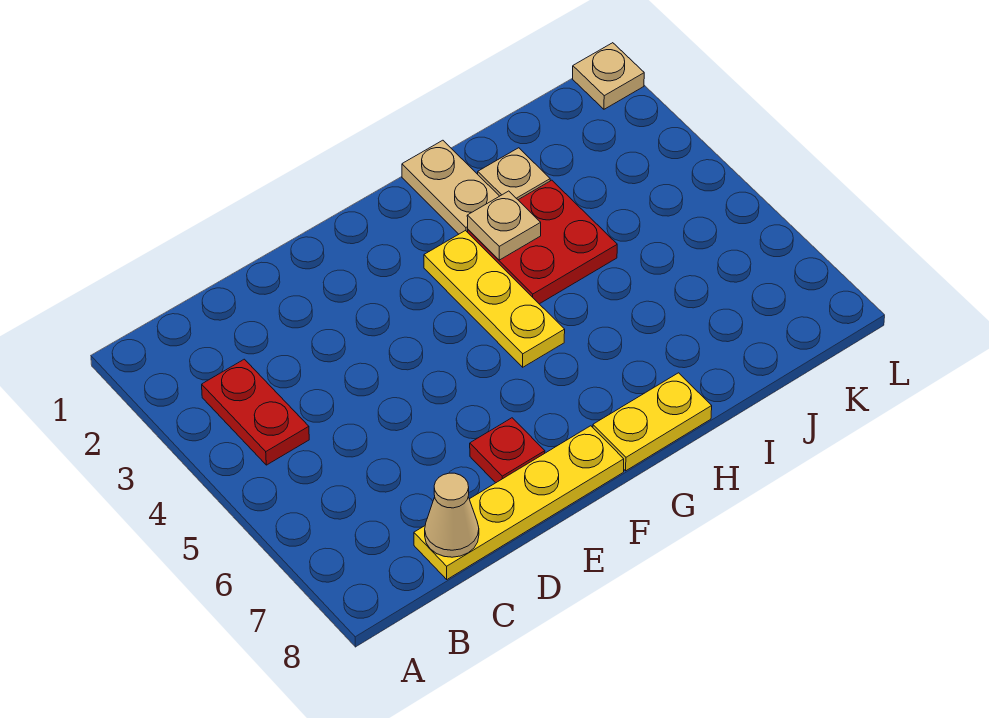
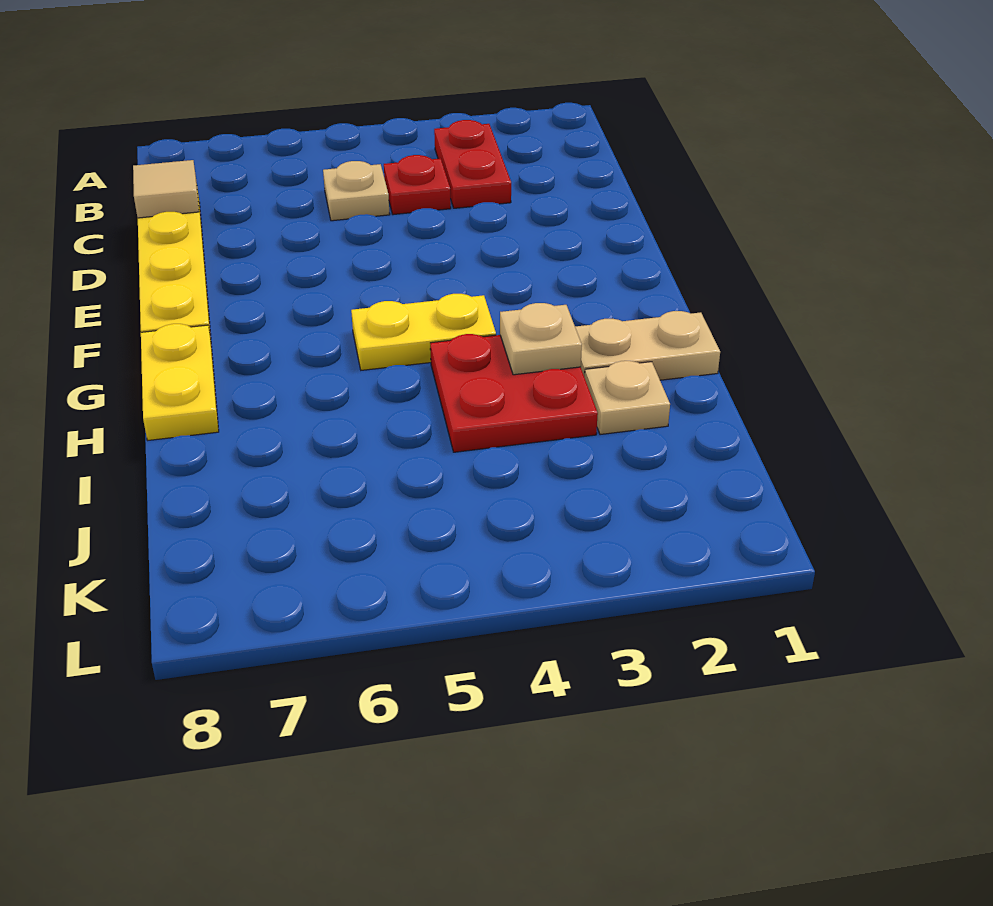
red 1x2 plate [202,359,309,465] -> red 1x2 plate turned to [434,120,511,208]
tan 1x1 cone [425,473,479,557] -> tan 1x1 tile [133,160,199,218]
red 1x1 plate [470,418,545,483] -> red 1x1 plate moved to [384,155,451,215]
yellow 1x3 plate [424,231,565,367] -> yellow 1x2 plate [351,294,496,370]
tan 1x1 plate [573,43,644,109] -> tan 1x1 plate moved to [323,161,390,221]

